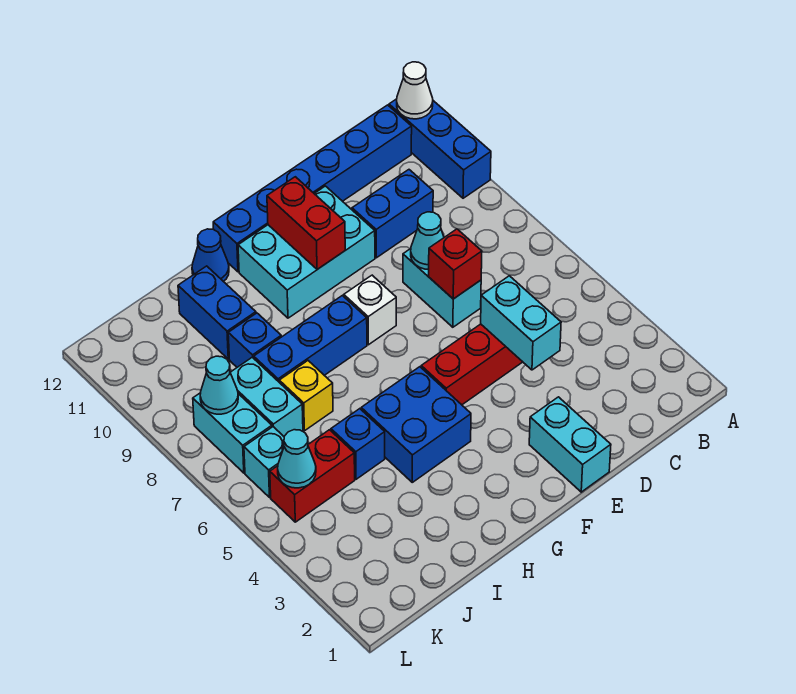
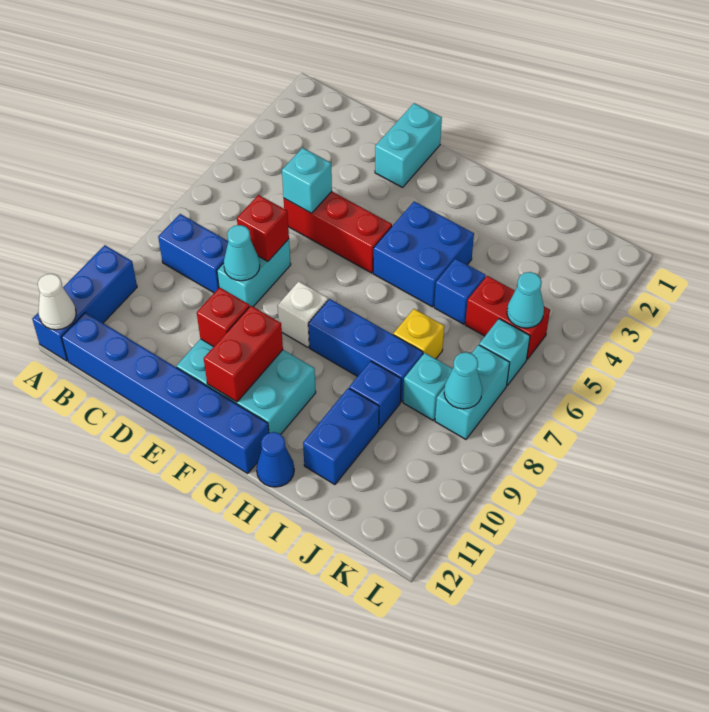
blue 1x2 brick [352,170,433,258] -> blue 1x2 brick moved to [158,214,228,293]
cyan 1x2 brick [481,276,561,370] -> cyan 1x1 brick [282,148,332,213]
none -> red 1x1 brick [197,287,250,347]
cyan 1x2 brick [230,357,303,436] -> cyan 1x1 brick [403,353,453,421]

